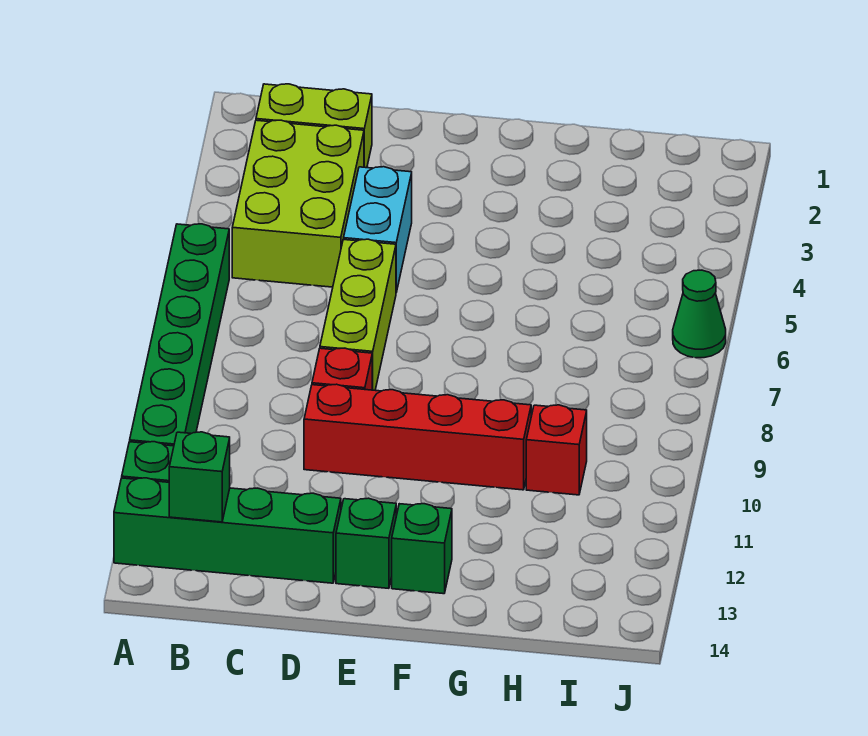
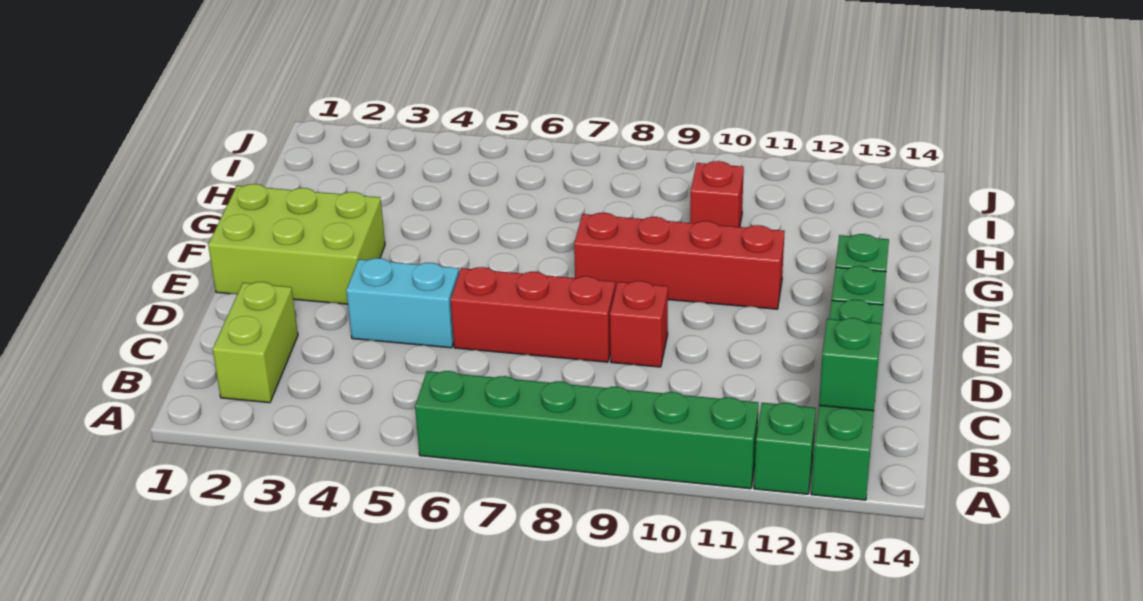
lime 2x3 brick [232,120,364,287] -> lime 2x3 brick moved to [208,184,385,304]
lime 1x3 brick [320,239,396,390] -> red 1x3 brick [451,267,615,362]
red 1x4 brick [304,384,531,490] -> red 1x4 brick turned to [574,213,785,309]
green 1x1 cone [673,270,726,358] -> none

